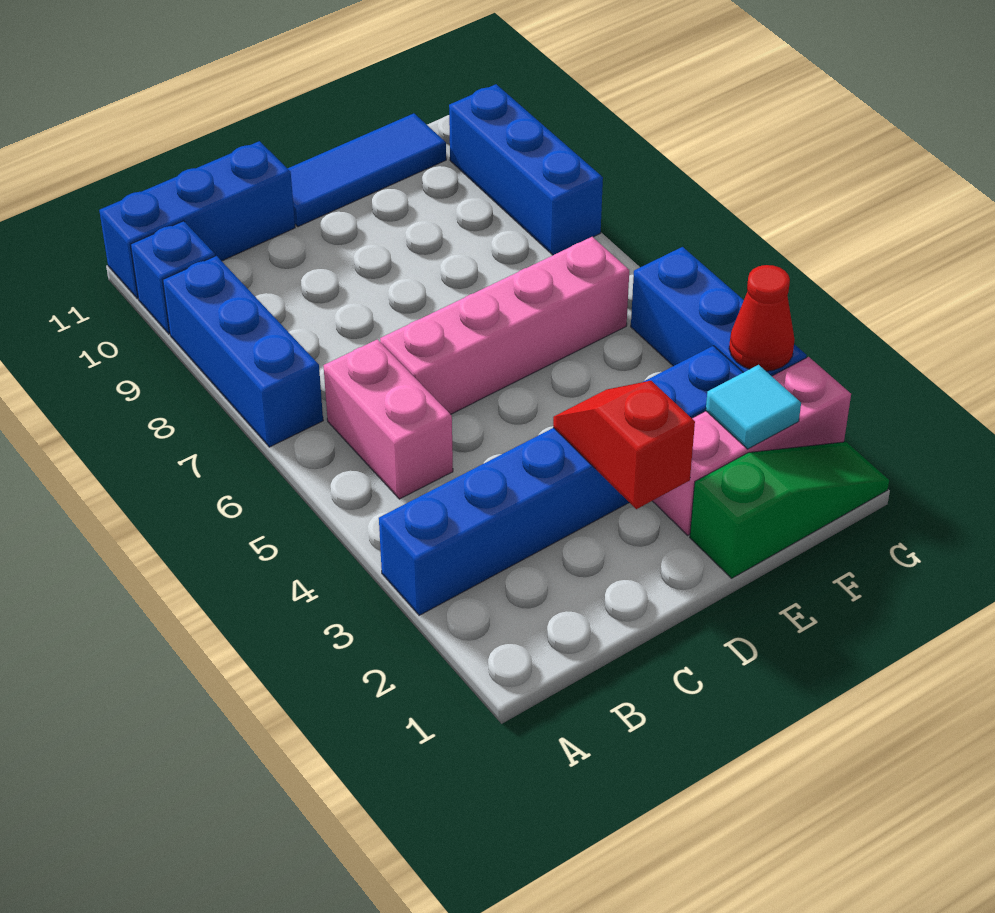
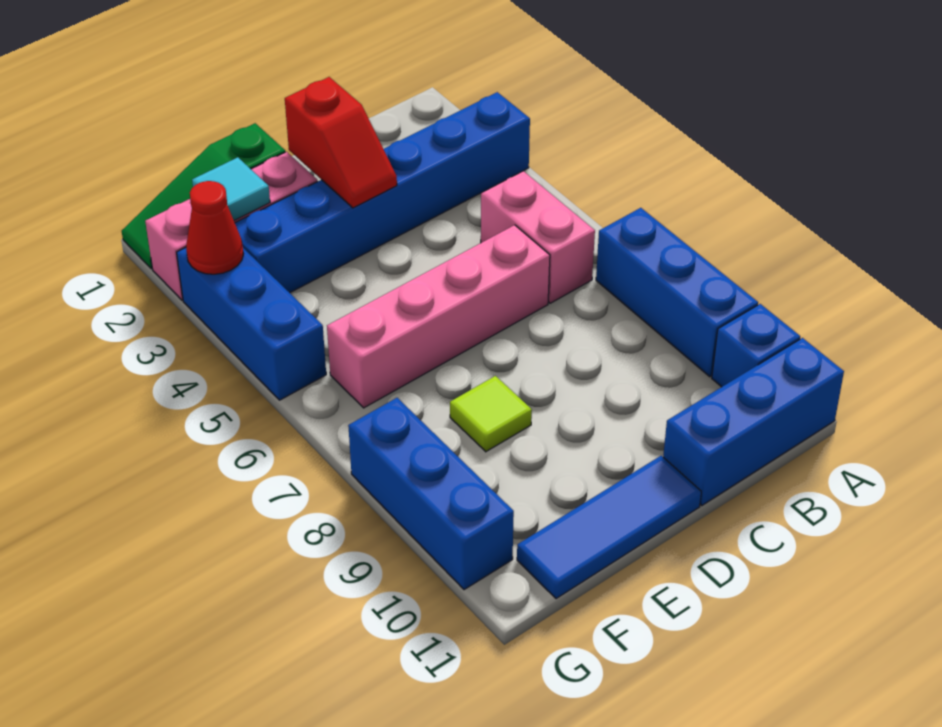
none -> lime 1x1 tile [450,376,532,452]

